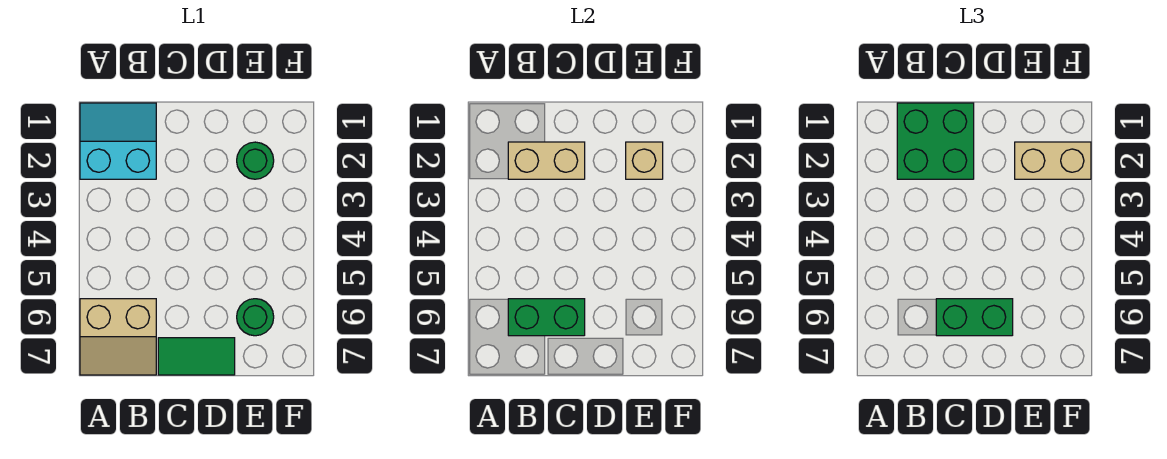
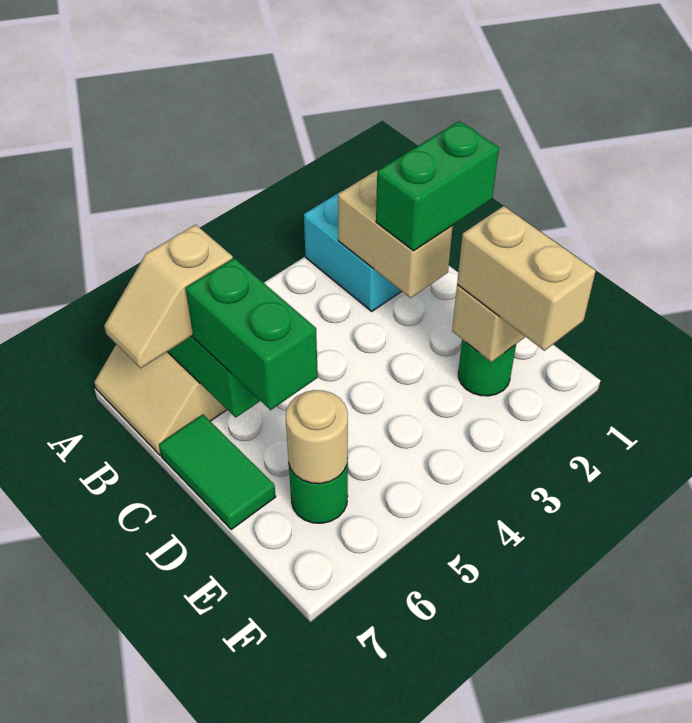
green 2x2 brick [897,103,974,179] -> green 1x2 brick [376,121,499,251]
none -> tan 1x2 slope [104,225,233,368]
none -> tan 1x1 round brick [286,390,348,484]

